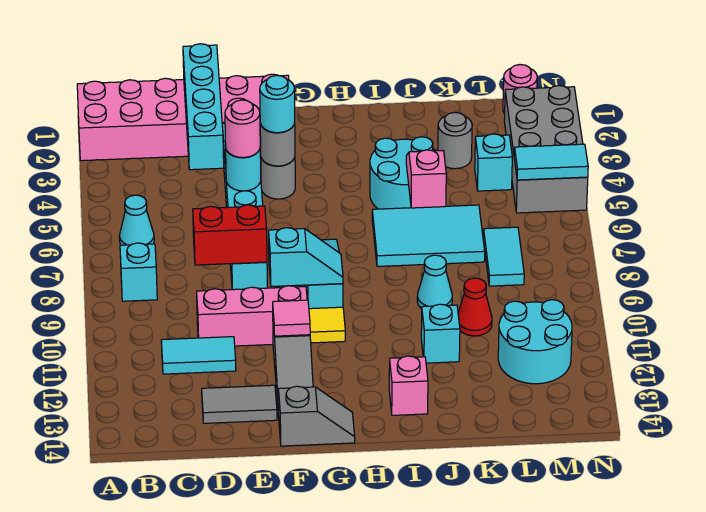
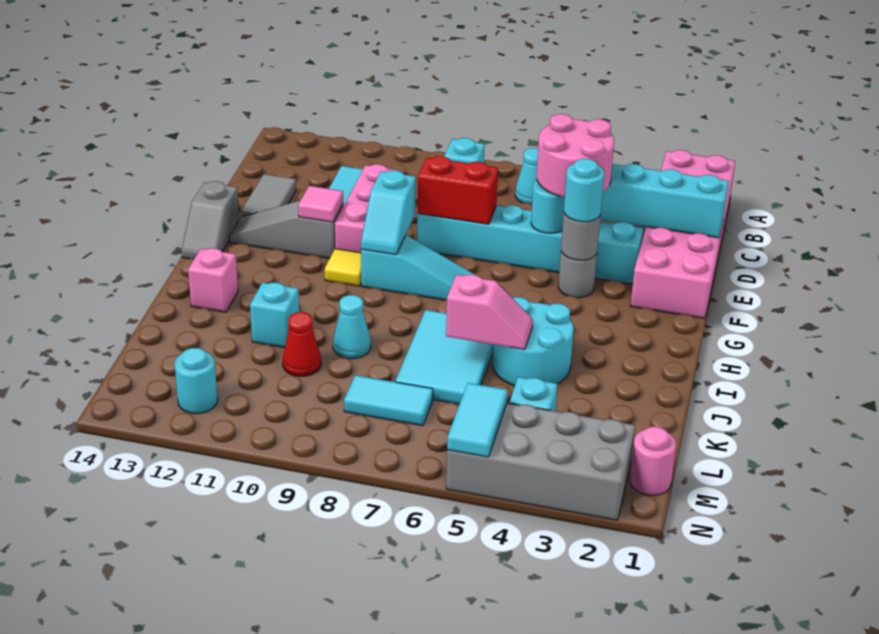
red 1x2 brick [193,205,267,265] -> red 1x2 brick turned to [418,156,498,224]
pink 1x1 round brick [225,100,260,158] -> pink 2x2 round brick [537,114,614,197]
grey 1x1 round brick [438,112,472,169] -> none
cyan 2x2 round brick [498,300,572,384] -> cyan 1x1 round brick [174,348,218,414]

